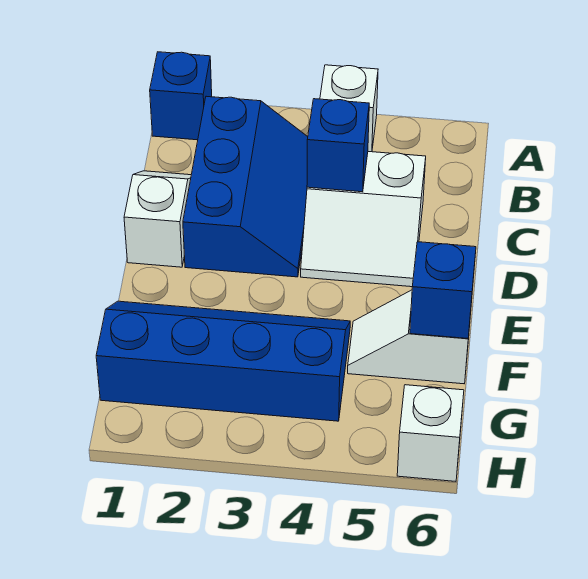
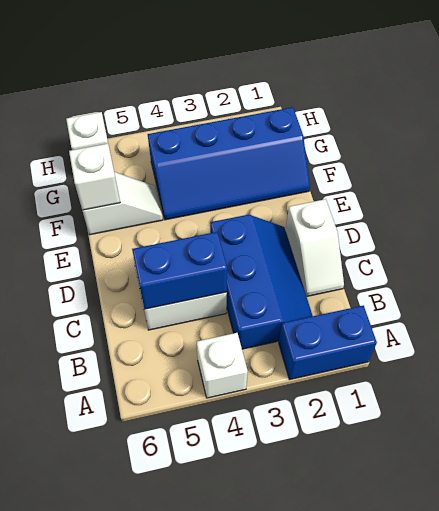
blue 1x1 brick [150,52,212,140] -> blue 1x2 brick [279,306,377,380]
blue 2x3 slope [183,96,308,277] -> blue 2x3 slope turned to [210,215,313,349]
blue 1x1 brick [307,99,369,192] -> blue 1x2 brick [132,232,227,309]
blue 1x1 brick [410,242,476,339] -> white 1x1 brick [69,144,120,210]

